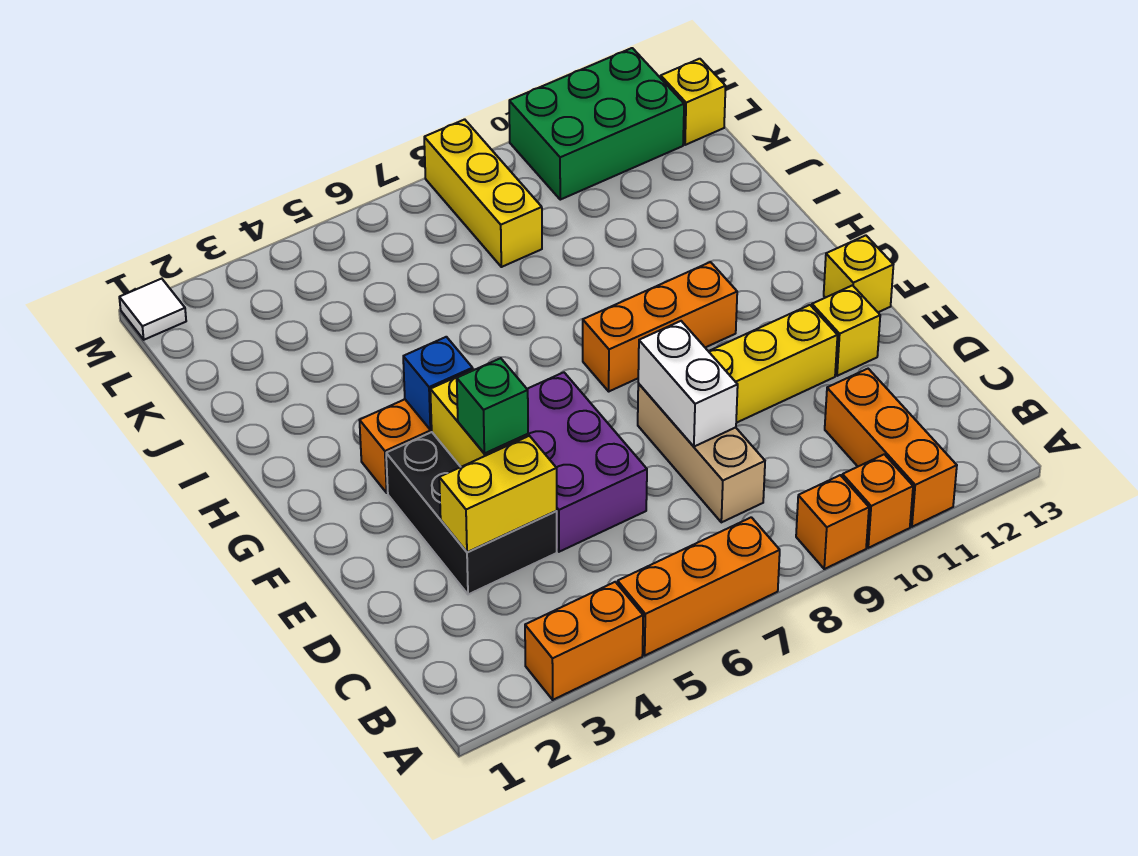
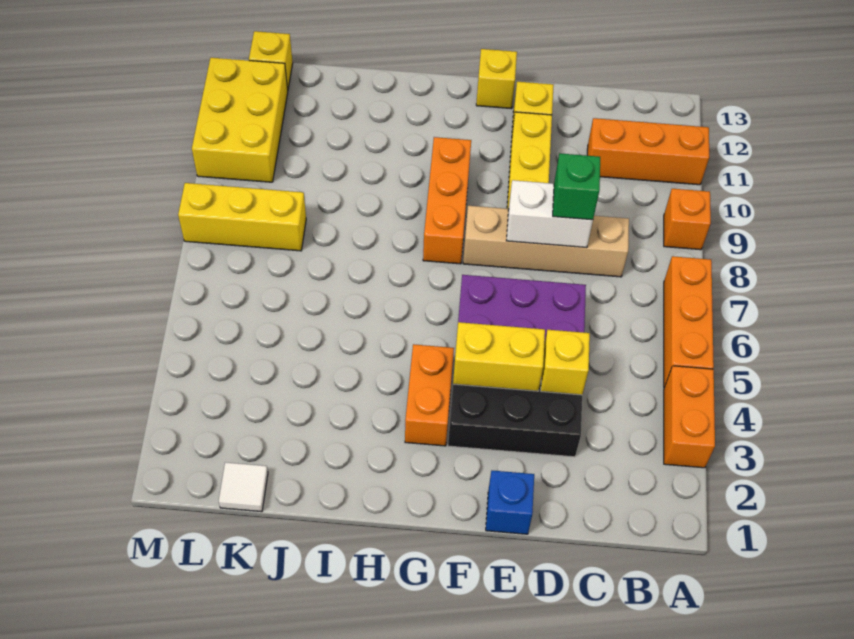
orange 1x1 brick [842,454,913,548] -> none
tan 1x3 brick [638,384,765,522] -> tan 1x4 brick [463,206,629,277]
yellow 1x2 brick [439,436,557,552] -> yellow 1x1 brick [541,330,590,395]
green 1x1 brick [457,358,528,453] -> green 1x1 brick moved to [553,153,600,220]
blue 1x1 brick [403,337,473,430] -> blue 1x1 brick moved to [486,471,534,534]
green 2x3 brick [509,48,684,200] -> yellow 2x3 brick [192,58,288,182]
white 1x1 tile [119,279,186,340] -> white 1x1 tile moved to [219,462,268,512]

